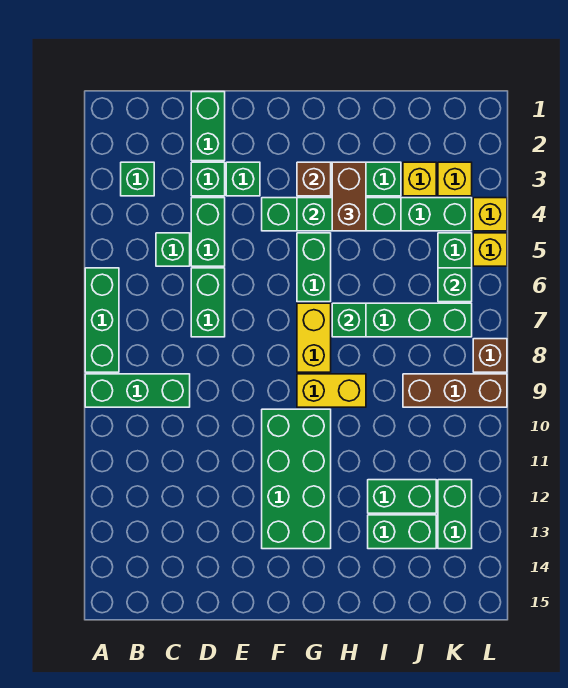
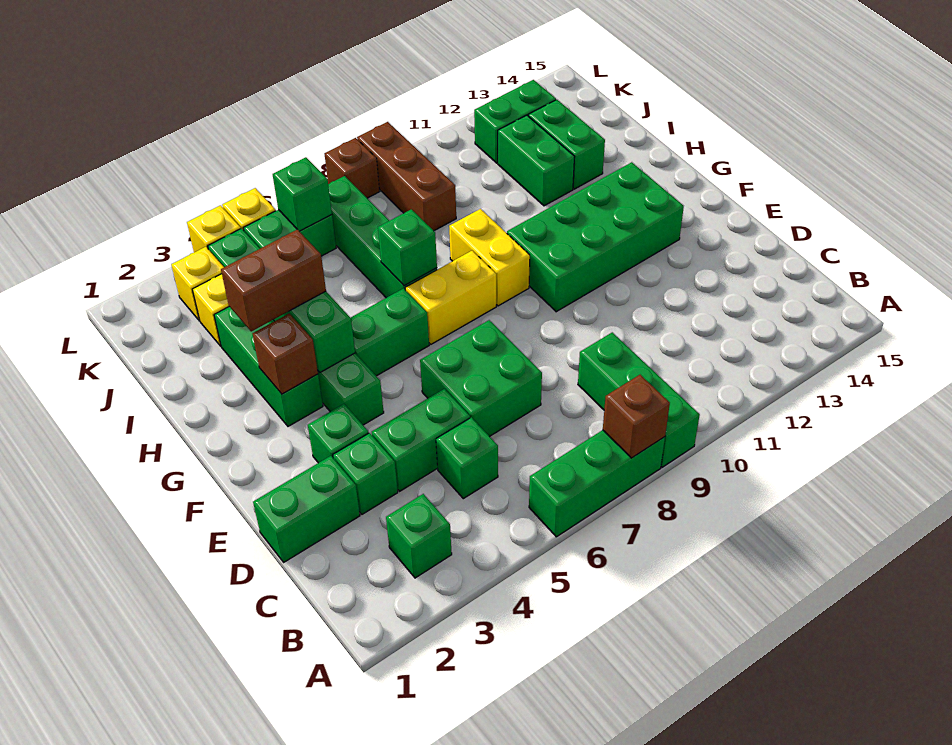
none -> brown 1x1 brick [603,375,670,458]
green 1x2 brick [191,268,225,337] -> green 2x2 brick [420,320,542,437]

